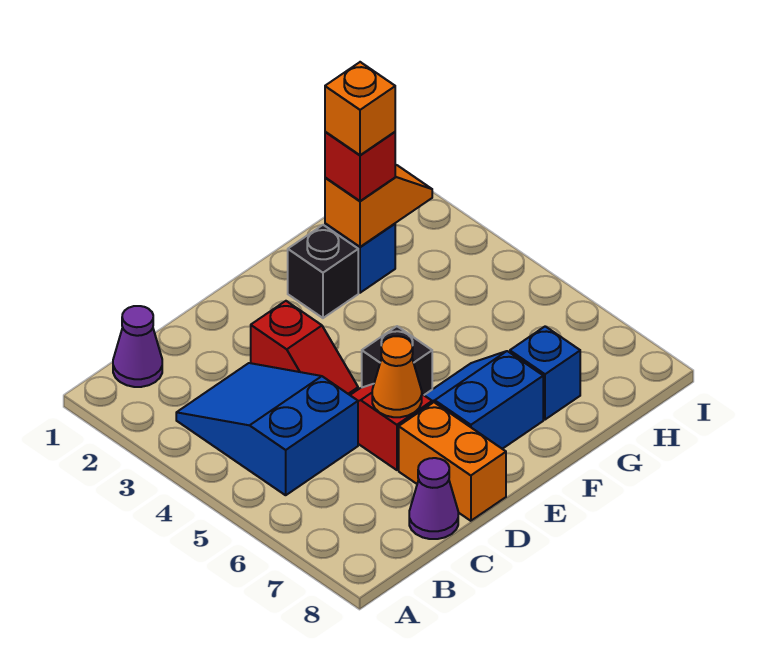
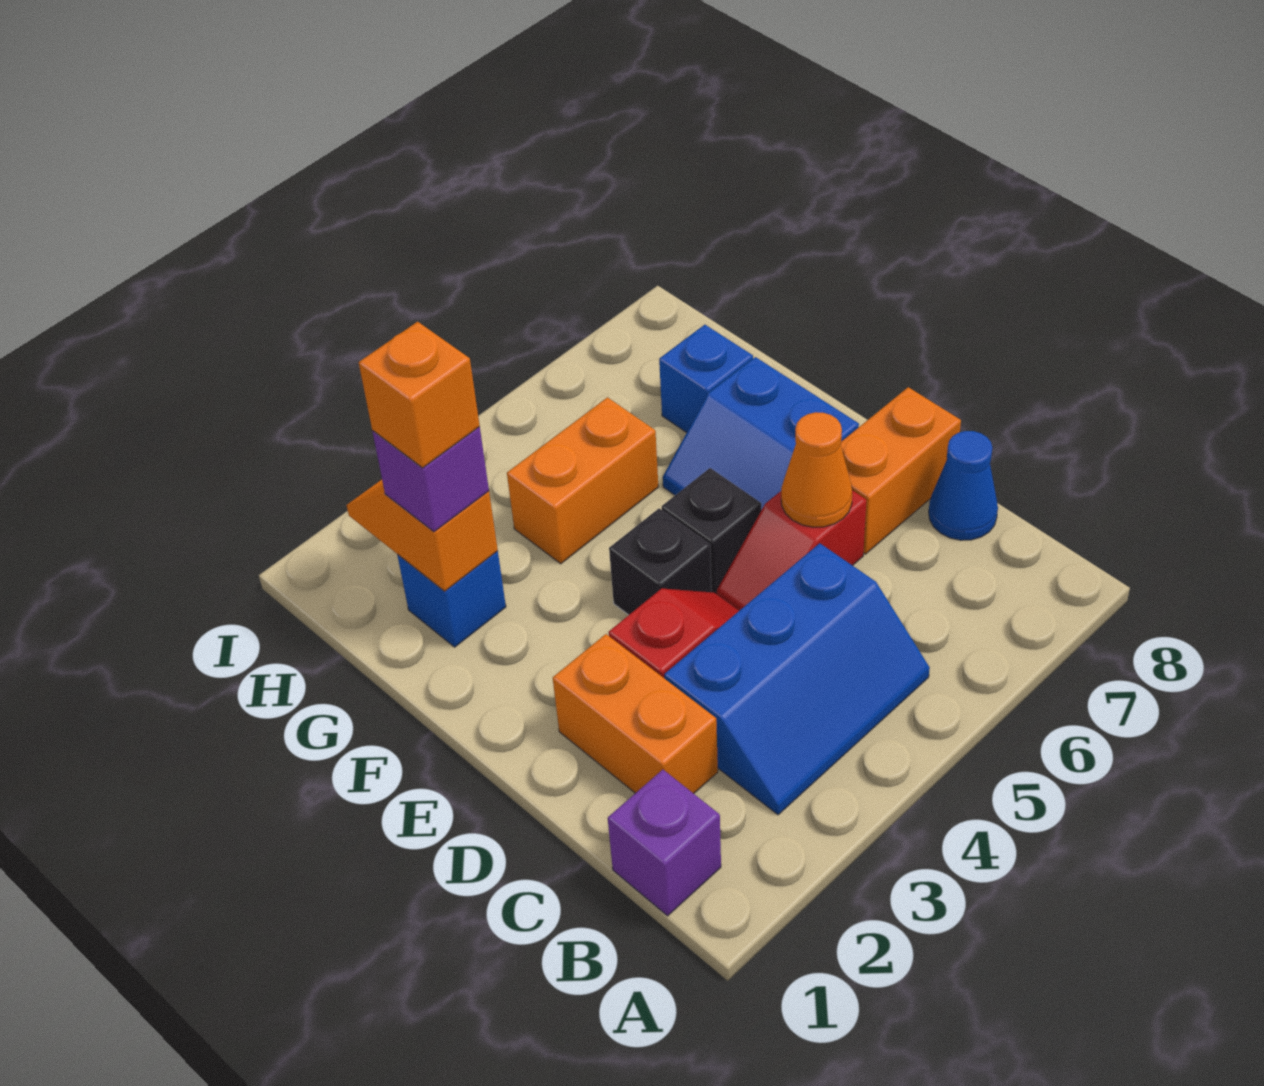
purple 1x1 cone [113,306,162,387] -> purple 1x1 brick [608,770,721,916]
blue 2x3 slope [176,363,358,495] -> blue 2x3 slope turned to [664,543,930,815]
none -> orange 1x2 brick [553,634,718,794]
purple 1x1 cone [409,458,458,539] -> blue 1x1 cone [929,431,998,540]
black 1x1 brick [288,225,358,318] -> black 1x1 brick moved to [609,509,712,615]
red 1x1 brick [325,132,395,201] -> purple 1x1 brick [372,427,489,532]
none -> orange 1x2 brick [507,397,658,564]

